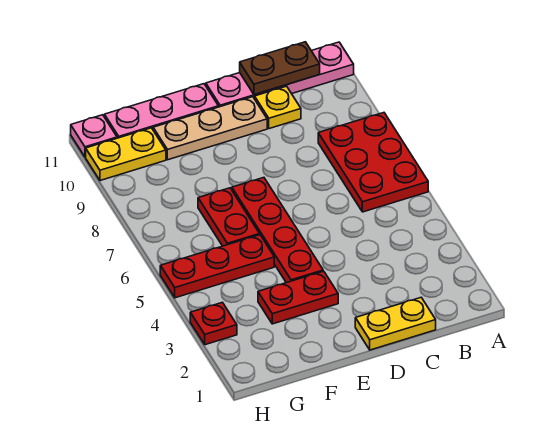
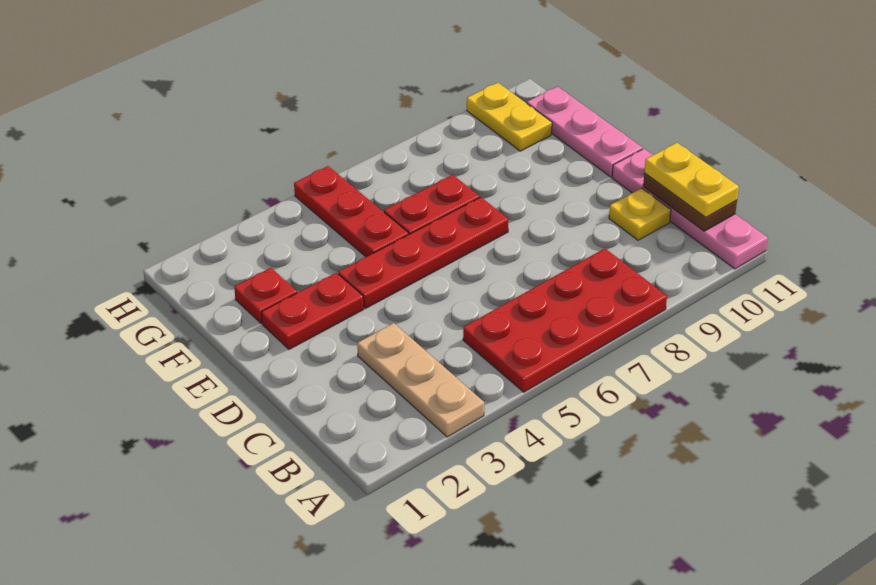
red 2x3 plate [318,113,428,212] -> red 2x4 plate [463,248,667,392]
yellow 1x2 plate [355,298,436,350] -> yellow 1x2 plate moved to [644,143,739,217]
tan 1x3 plate [153,97,267,160] -> tan 1x3 plate moved to [357,323,484,437]
red 1x2 plate [258,271,338,324] -> red 1x2 plate turned to [262,273,364,349]
red 1x1 plate [190,302,237,345] -> red 1x1 plate moved to [234,268,297,324]
pink 1x1 plate [71,115,117,157] -> none

